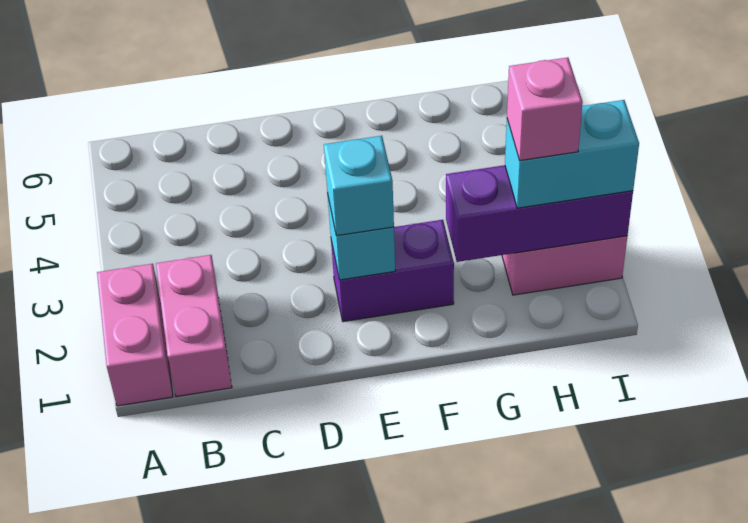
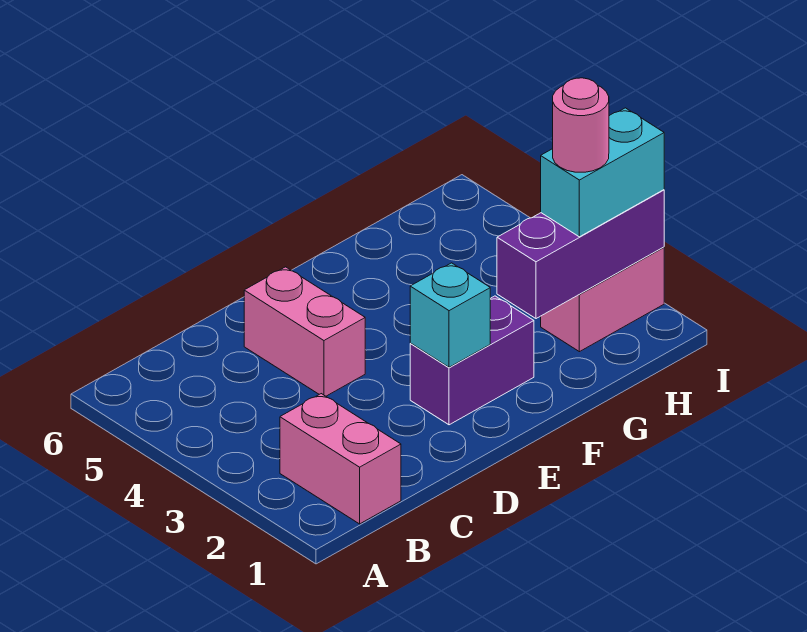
pink 1x2 brick [97,264,173,406] -> pink 1x2 brick moved to [244,267,365,396]
cyan 1x1 brick [324,136,394,236] -> none
pink 1x1 brick [507,57,583,161] -> pink 1x1 round brick [553,78,609,172]

